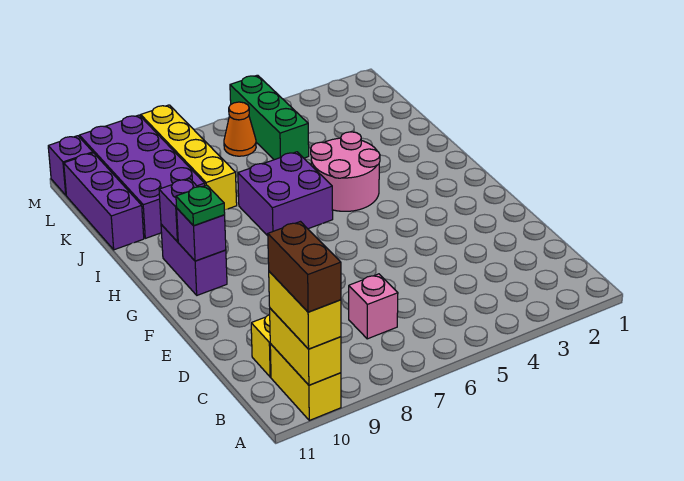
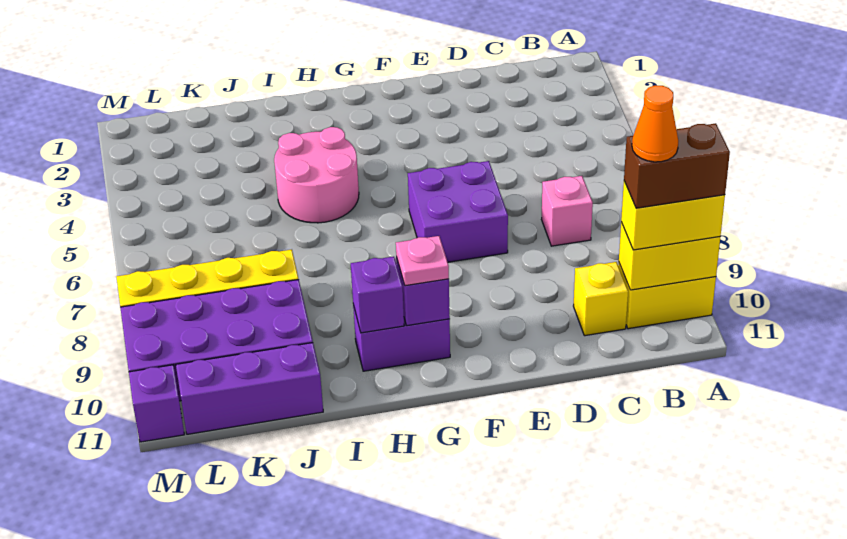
green 1x1 plate [176,185,225,226] -> pink 1x1 plate [396,236,449,286]
purple 2x2 brick [238,152,333,236] -> purple 2x2 brick moved to [408,161,508,262]
green 1x3 brick [230,75,309,160] -> none
orange 1x1 cone [224,102,256,156] -> orange 1x1 cone moved to [632,85,678,162]

